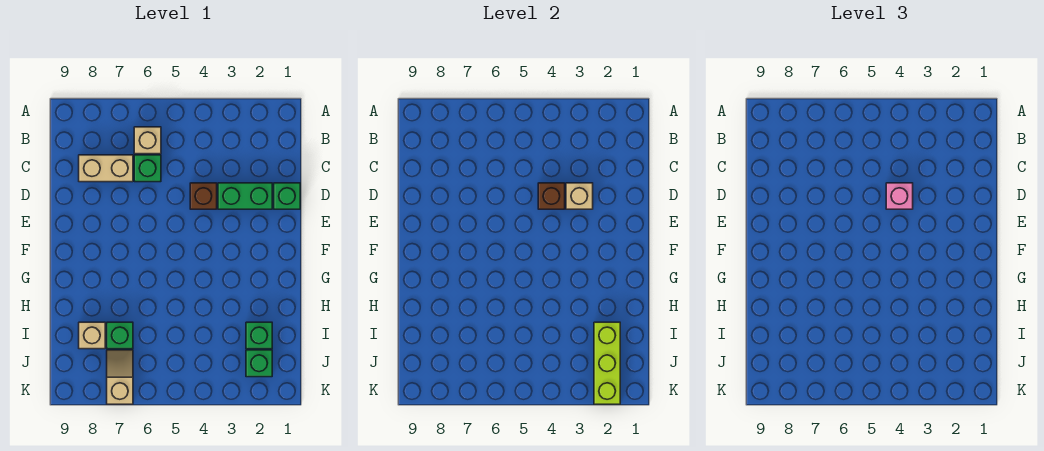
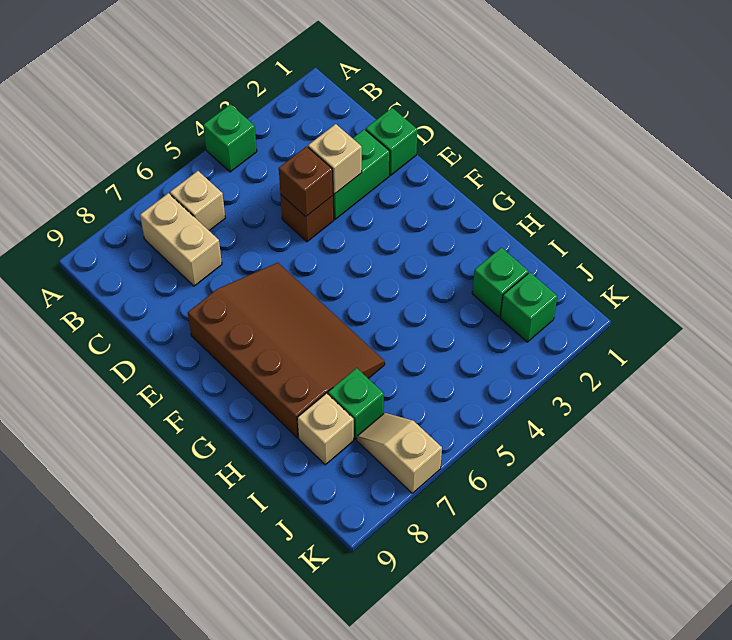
green 1x1 brick [134,155,161,182] -> green 1x1 brick moved to [203,104,257,172]
tan 1x2 brick [79,155,133,182] -> tan 1x2 brick turned to [140,193,222,286]
pink 1x1 brick [886,183,913,209] -> none
none -> brown 3x4 slope [188,263,385,438]
lime 1x3 brick [594,322,620,404] -> none

